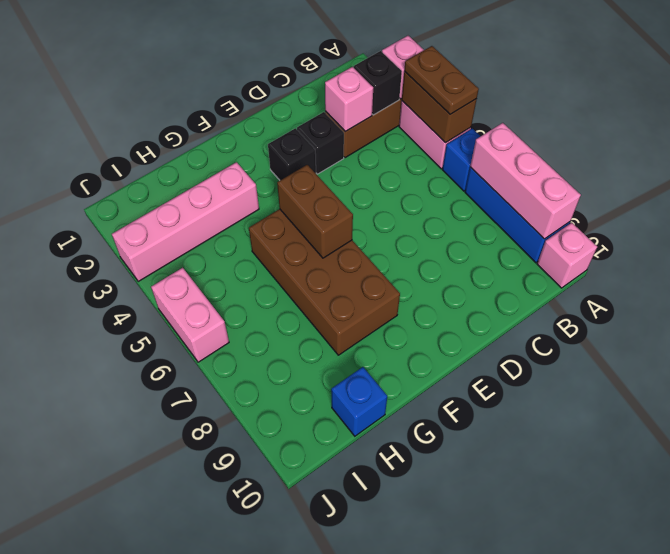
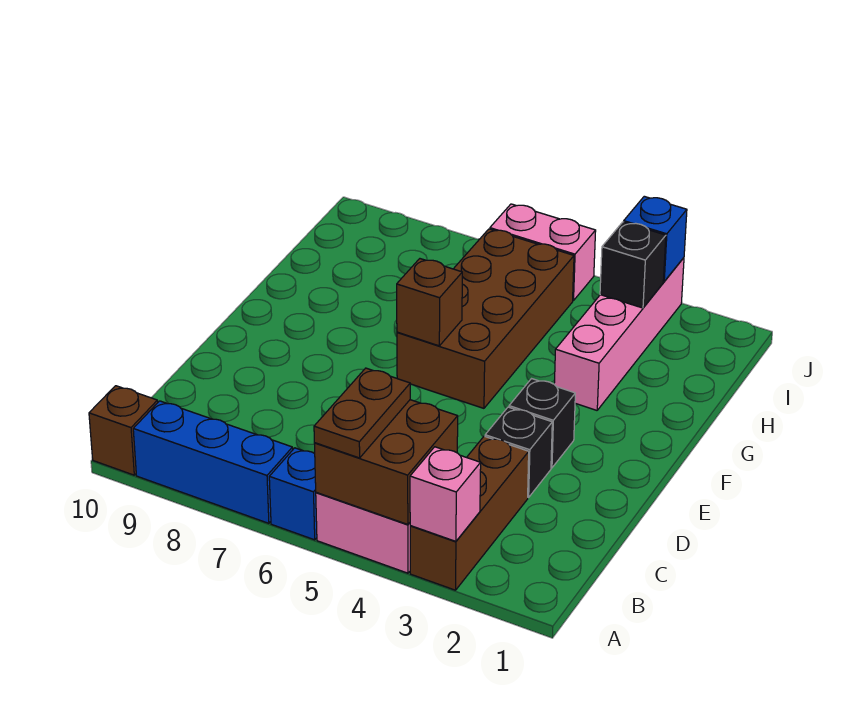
brown 1x2 brick [402,72,477,143] -> brown 2x2 brick [314,400,458,525]
brown 1x2 plate [404,46,479,114] -> brown 1x2 plate turned to [314,368,410,458]
pink 1x3 brick [470,123,581,239] -> none
pink 1x1 brick [537,223,597,288] -> brown 1x1 brick [89,386,158,475]
black 1x1 brick [354,51,402,115] -> black 1x1 brick moved to [600,222,666,308]
pink 1x1 brick [325,67,373,132] -> none
brown 2x4 brick [249,209,400,355] -> brown 2x4 brick turned to [397,229,574,408]
brown 1x2 brick [277,165,353,258] -> brown 1x1 brick [397,259,462,346]
blue 1x1 brick [331,367,387,436] -> blue 1x1 brick moved to [624,196,687,281]

